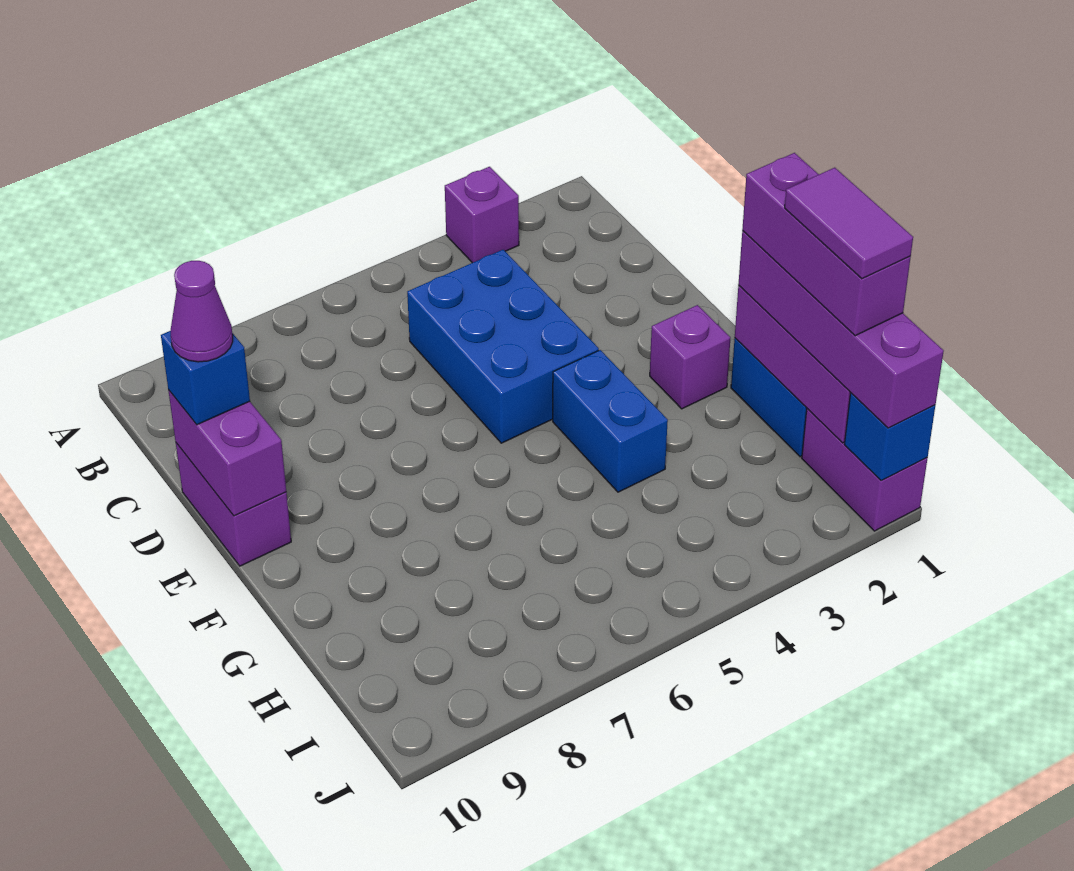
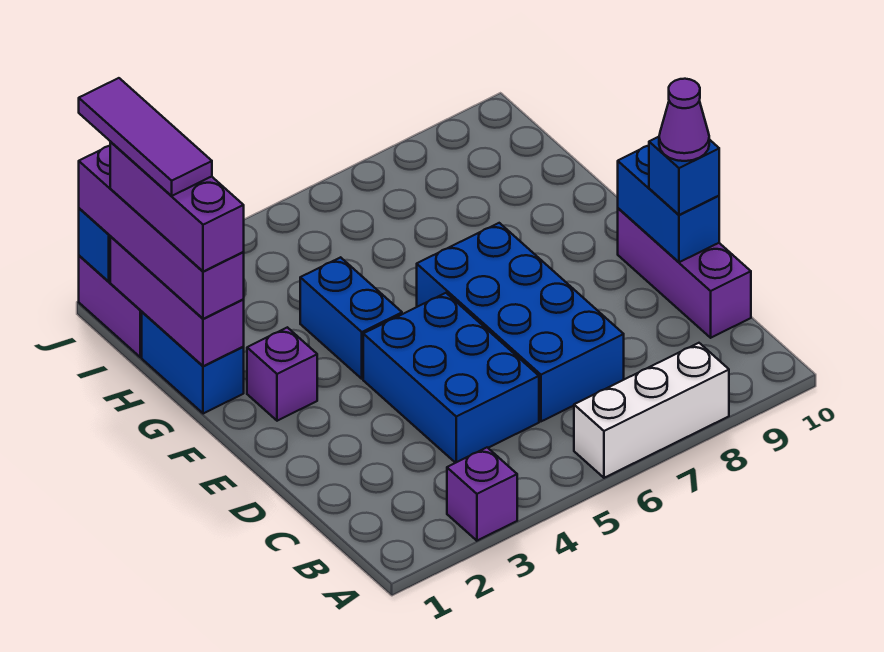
none -> white 1x3 brick [574,343,729,478]
none -> blue 2x4 brick [417,223,624,421]
purple 1x2 brick [176,443,291,566] -> purple 1x3 brick [618,208,751,338]
purple 1x2 brick [168,390,286,516] -> blue 1x2 brick [618,146,719,262]
purple 1x2 tile [785,168,913,279] -> purple 1x3 tile [79,78,212,196]

